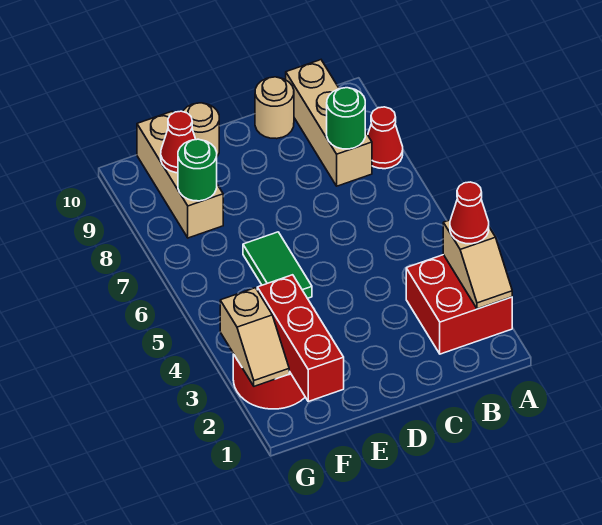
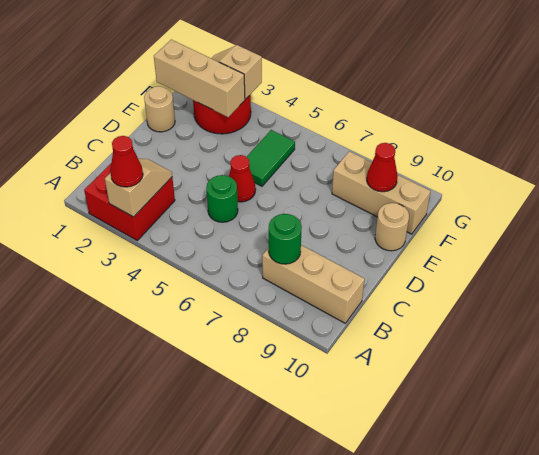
tan 1x2 slope [443,220,512,309] -> tan 1x2 slope turned to [105,159,172,217]
red 1x1 cone [368,107,403,169] -> red 1x1 cone moved to [229,155,256,202]
tan 1x1 round brick [255,77,294,139] -> tan 1x1 round brick moved to [144,86,175,132]
green 1x2 tile [243,232,312,298] -> green 1x2 tile turned to [247,130,295,186]
red 1x3 brick [257,275,344,401] -> tan 1x3 brick [154,40,245,117]
green 1x1 round brick [178,139,217,201] -> green 1x1 round brick moved to [206,175,238,222]

